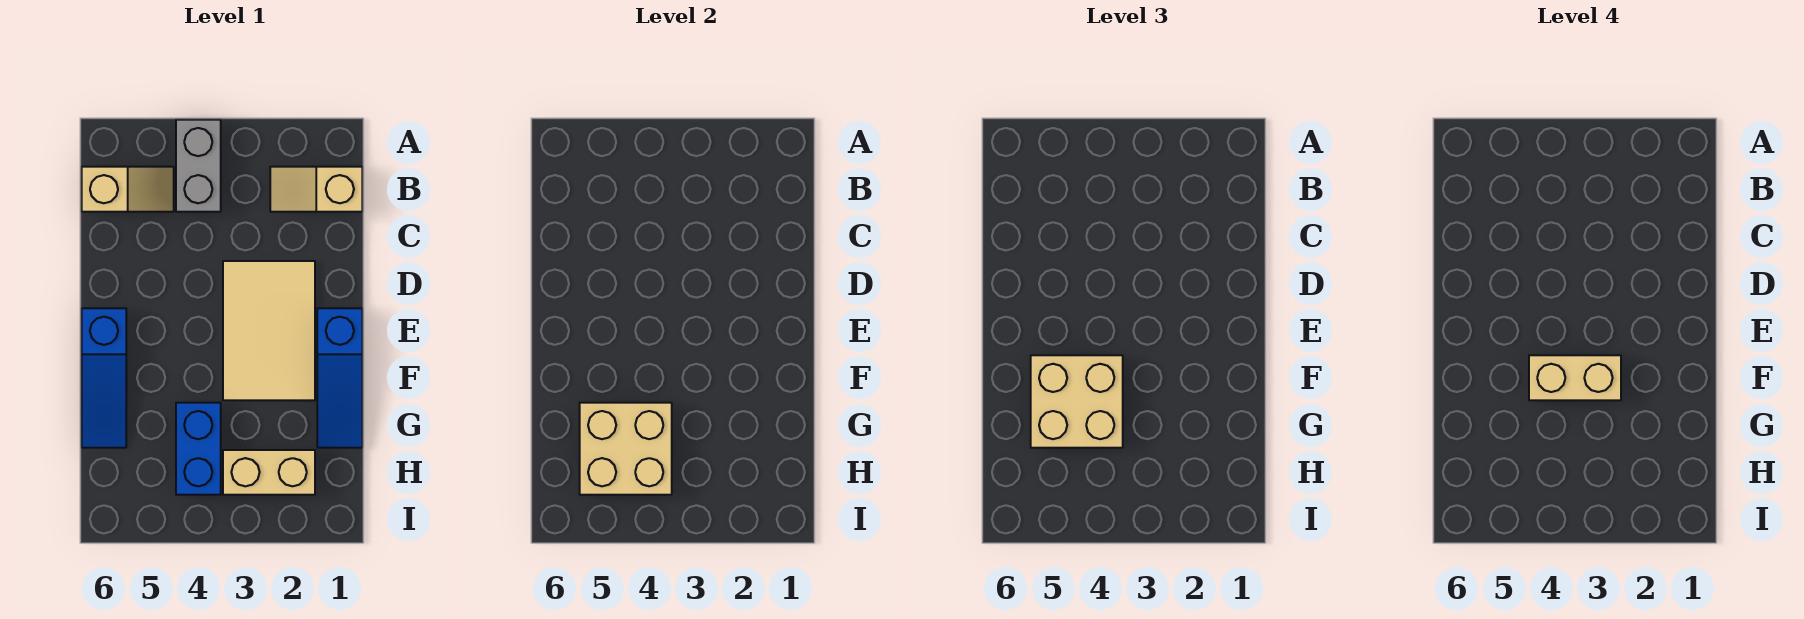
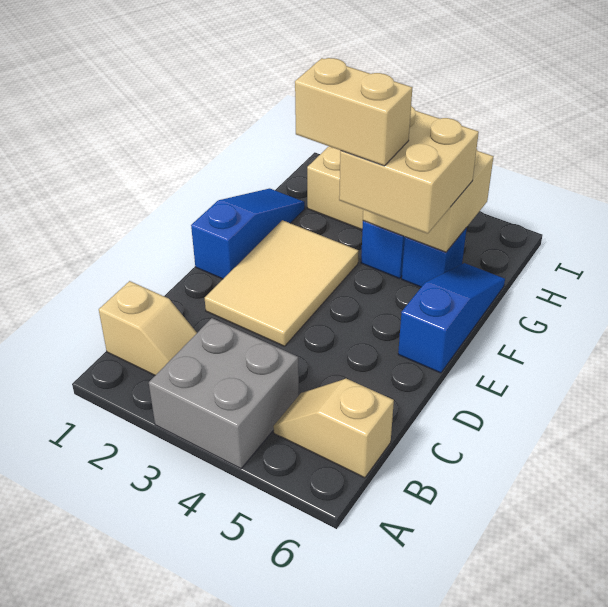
grey 1x2 brick [176,120,221,212] -> grey 2x2 brick [149,318,299,469]
none -> blue 1x1 brick [402,228,467,287]

